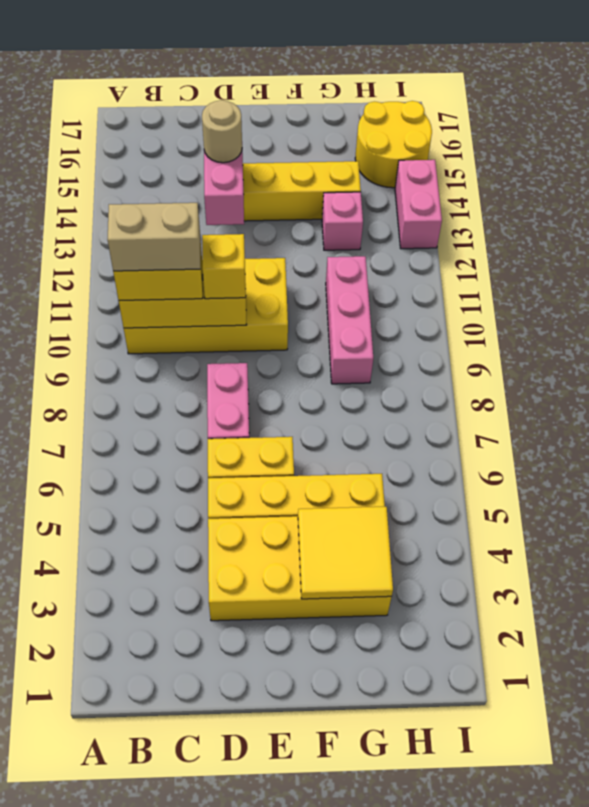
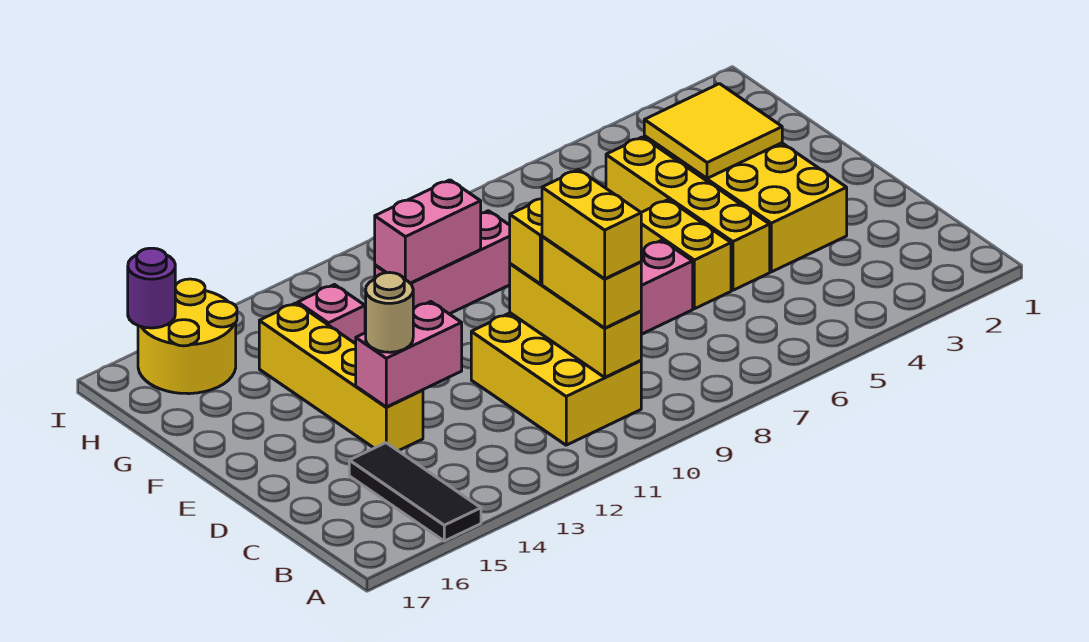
none -> black 1x3 tile [349,443,481,541]
yellow 2x4 brick [124,258,288,354] -> yellow 2x3 brick [471,313,641,445]
tan 1x2 brick [107,203,200,271] -> yellow 1x2 brick [542,170,641,279]
pink 1x2 brick [395,160,442,249] -> pink 1x2 brick moved to [375,180,481,283]
none -> purple 1x1 round brick [128,248,175,328]

